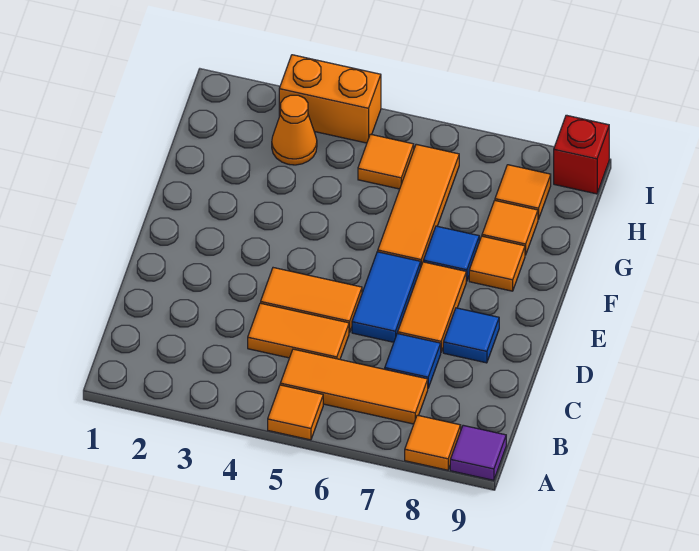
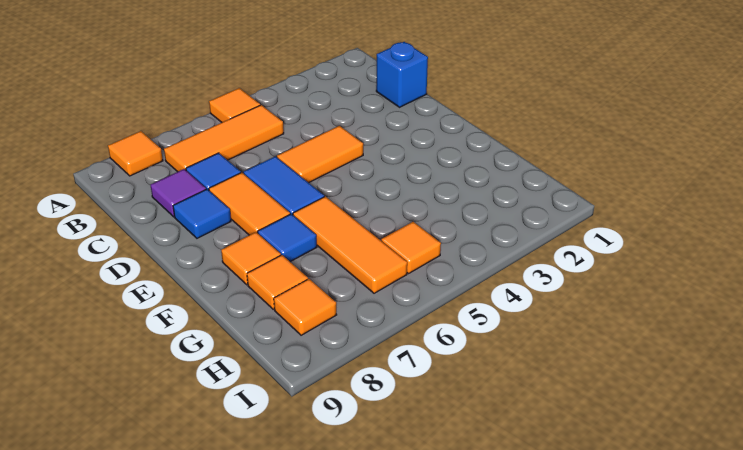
purple 1x1 tile [450,425,506,480] -> purple 1x1 tile moved to [151,169,206,217]
none -> blue 1x1 brick [376,42,428,107]
orange 1x2 tile [248,303,349,359] -> none
orange 1x1 cone [272,95,317,165] -> none
orange 1x2 brick [279,55,381,143] -> none
red 1x1 brick [554,115,609,194] -> none

